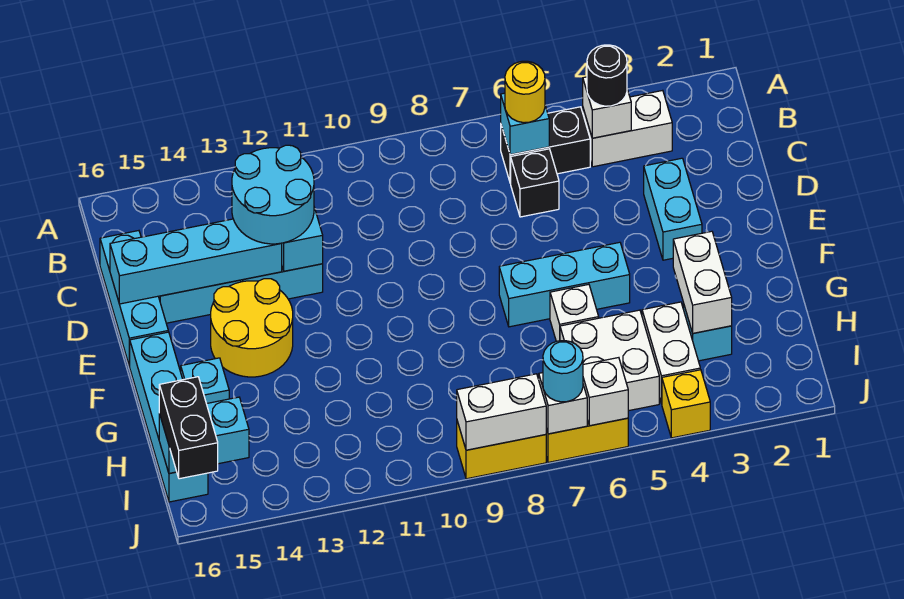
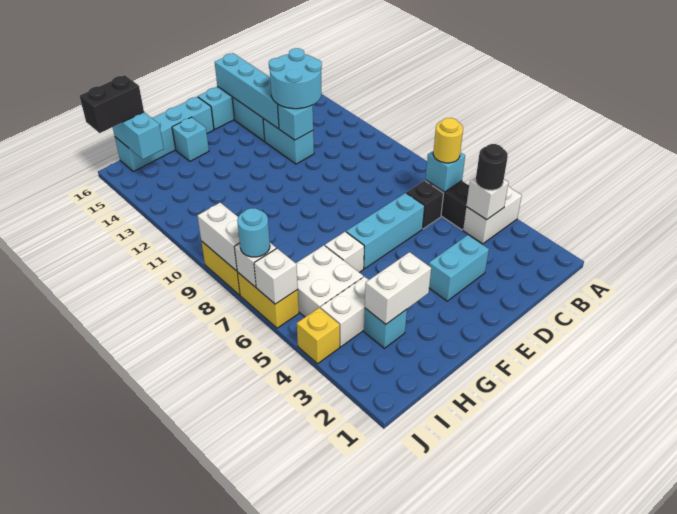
white 1x2 brick [583,90,672,167] -> white 1x2 brick turned to [463,186,522,244]
yellow 2x2 round brick [211,279,293,377] -> none
cyan 1x3 brick [499,242,630,327] -> cyan 1x3 brick turned to [346,193,425,269]

